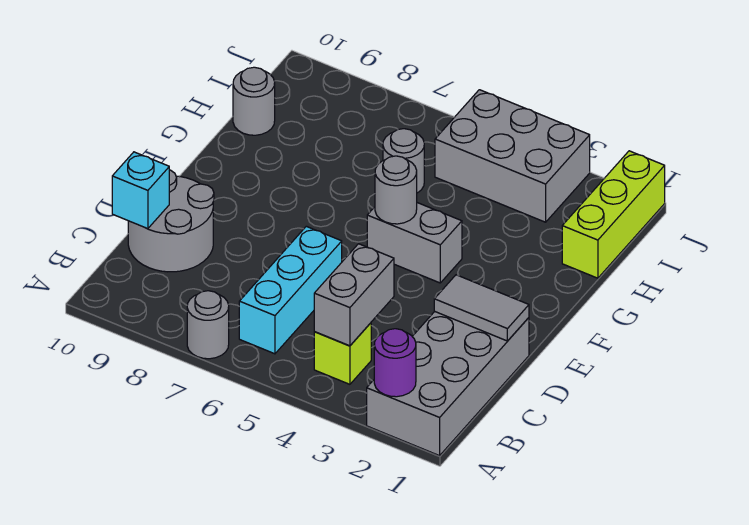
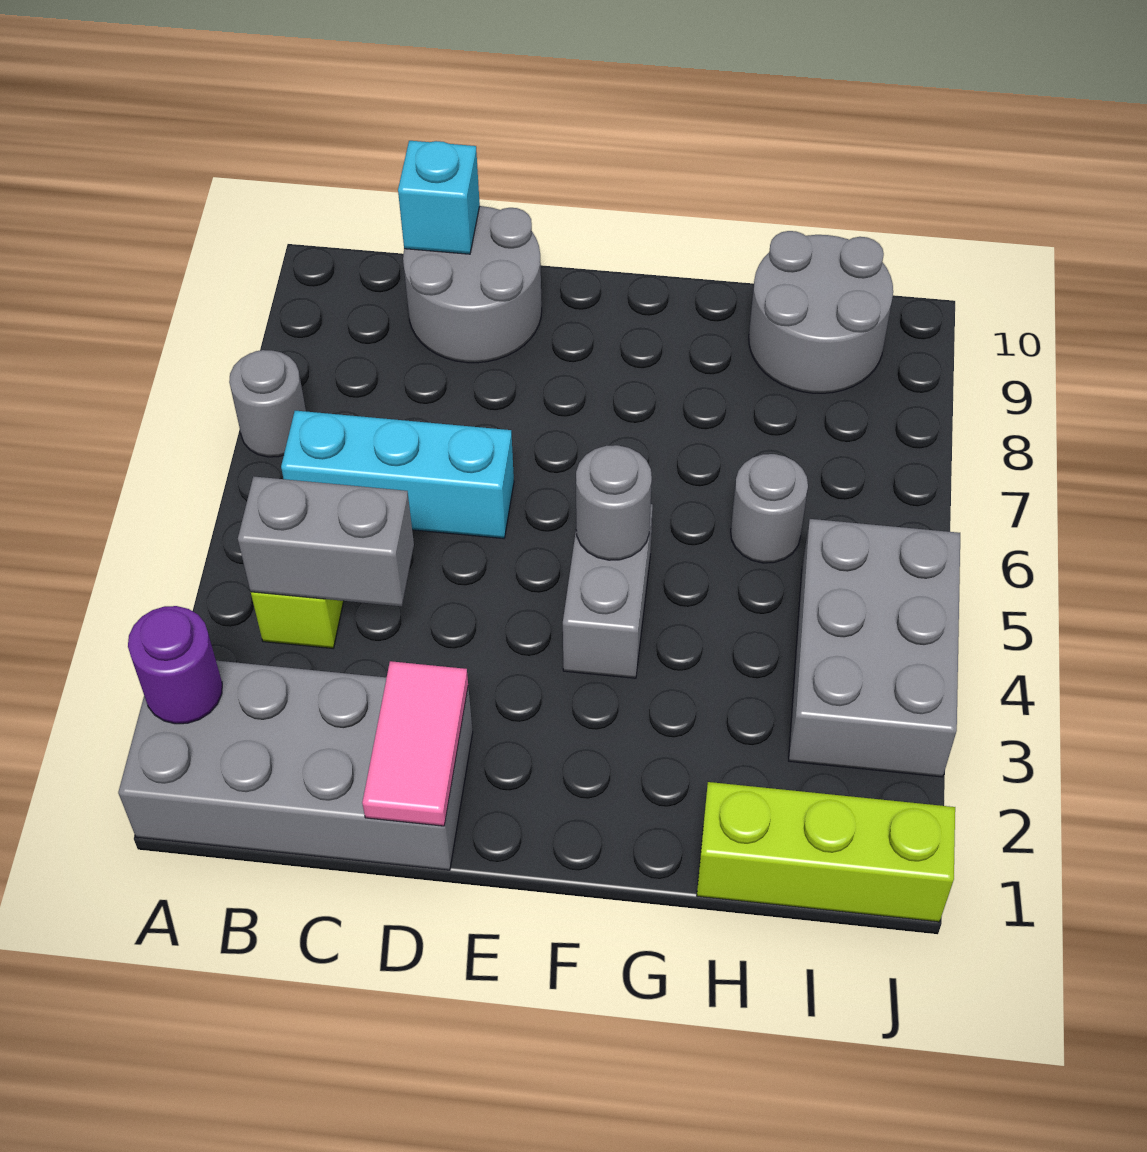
grey 1x2 tile [434,275,529,341] -> pink 1x2 tile [362,661,468,826]
grey 1x1 round brick [233,67,275,135] -> grey 2x2 round brick [749,231,893,393]

